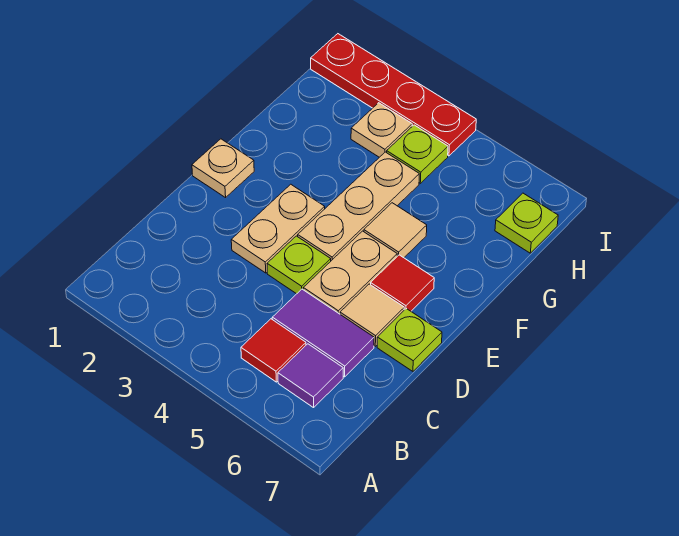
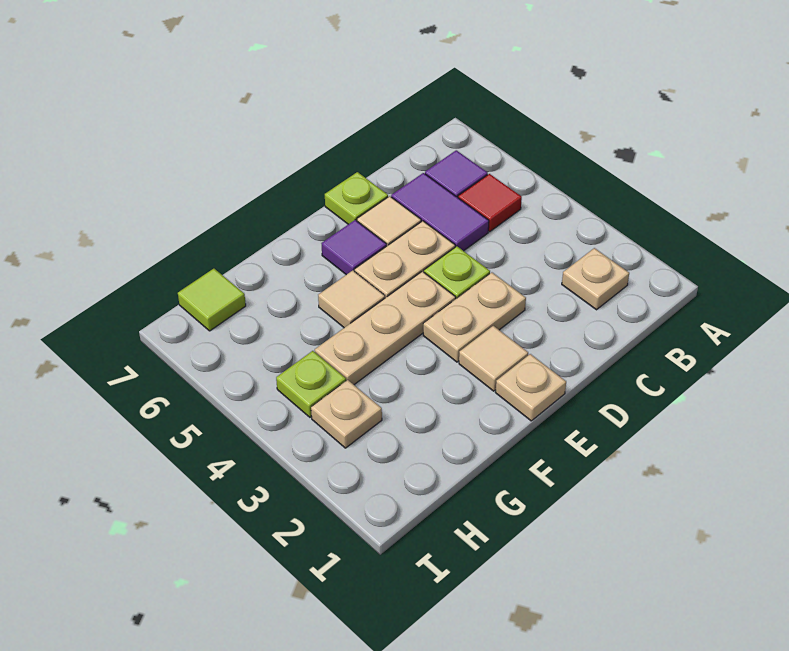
none -> tan 1x1 plate [562,248,629,310]
none -> tan 1x1 tile [459,326,528,391]
red 1x1 tile [371,255,434,311] -> purple 1x1 tile [321,220,387,275]
lime 1x1 plate [495,193,558,253] -> lime 1x1 tile [178,269,246,331]
red 1x4 plate [311,34,476,156] -> none

